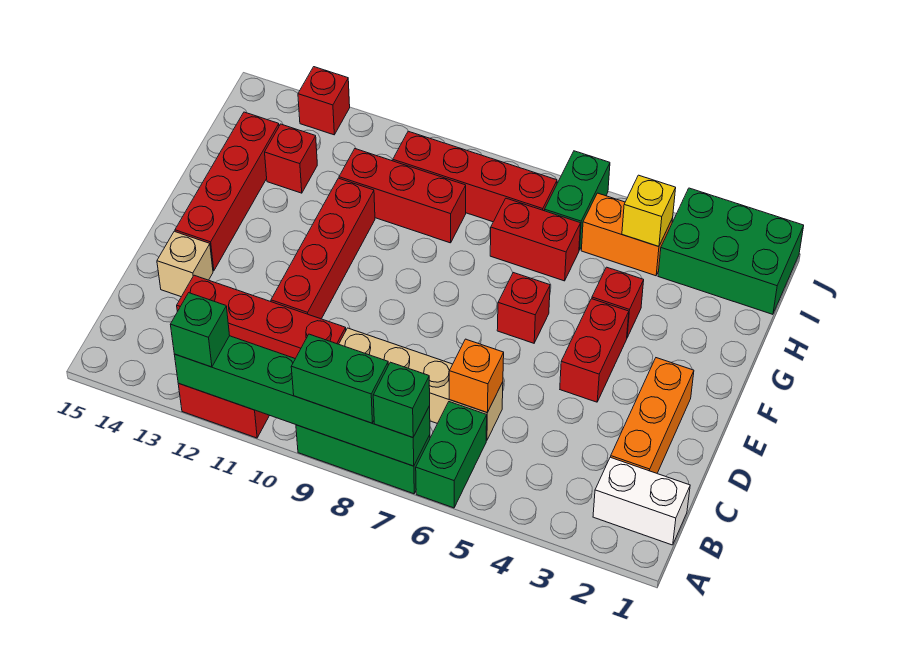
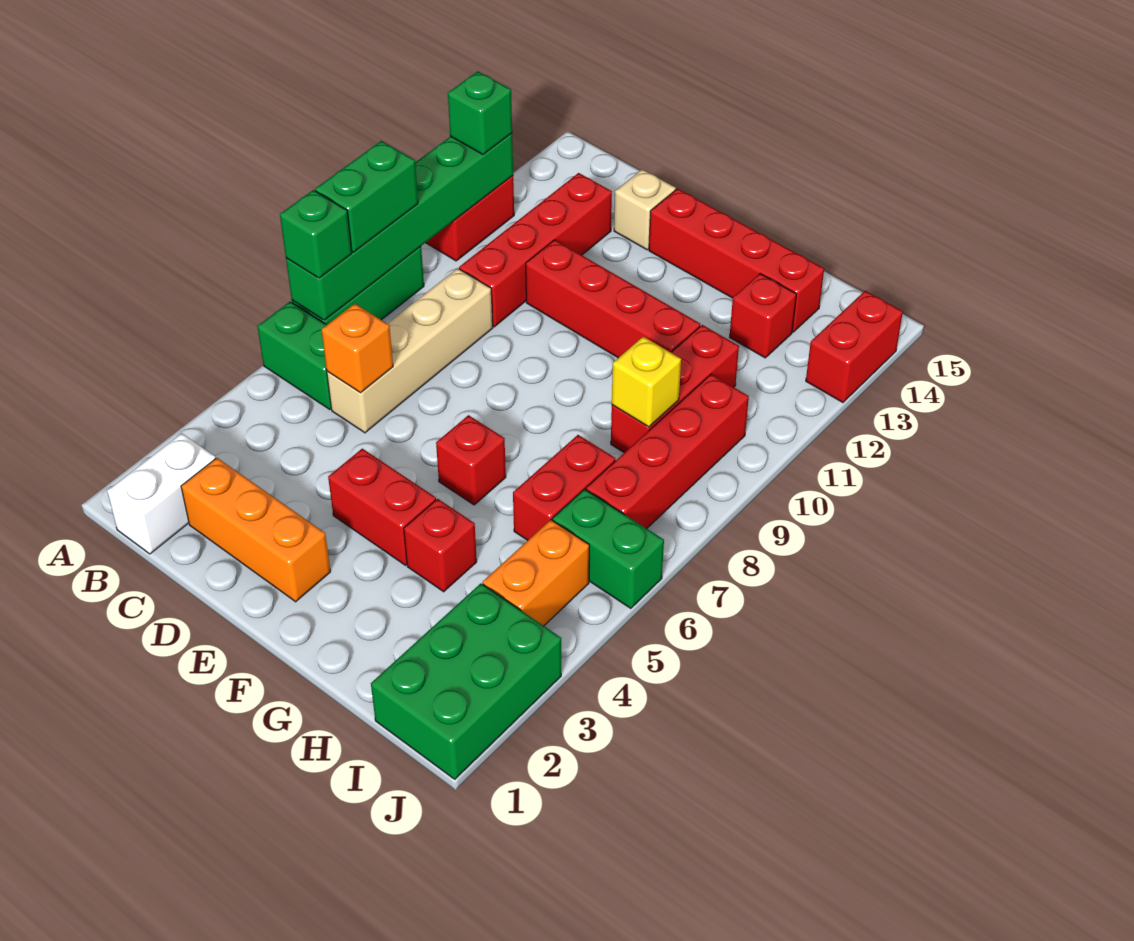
yellow 1x1 brick [622,175,676,247] -> yellow 1x1 brick moved to [612,337,681,427]
red 1x1 brick [298,67,350,135] -> red 1x2 brick [806,291,903,403]

